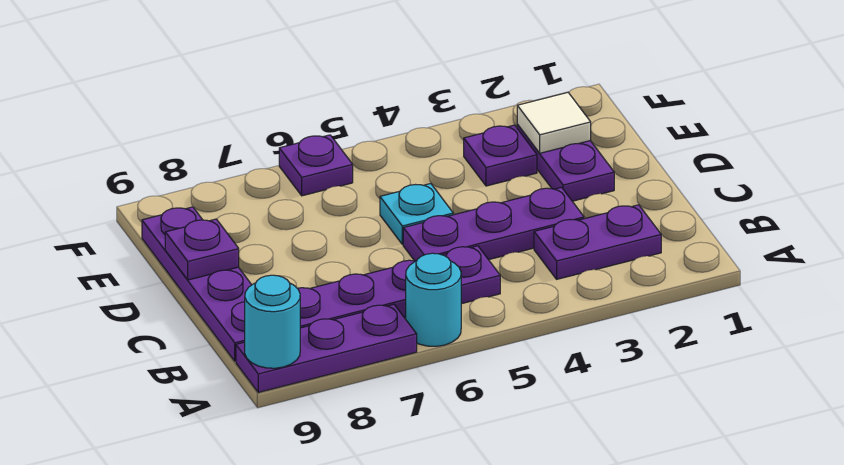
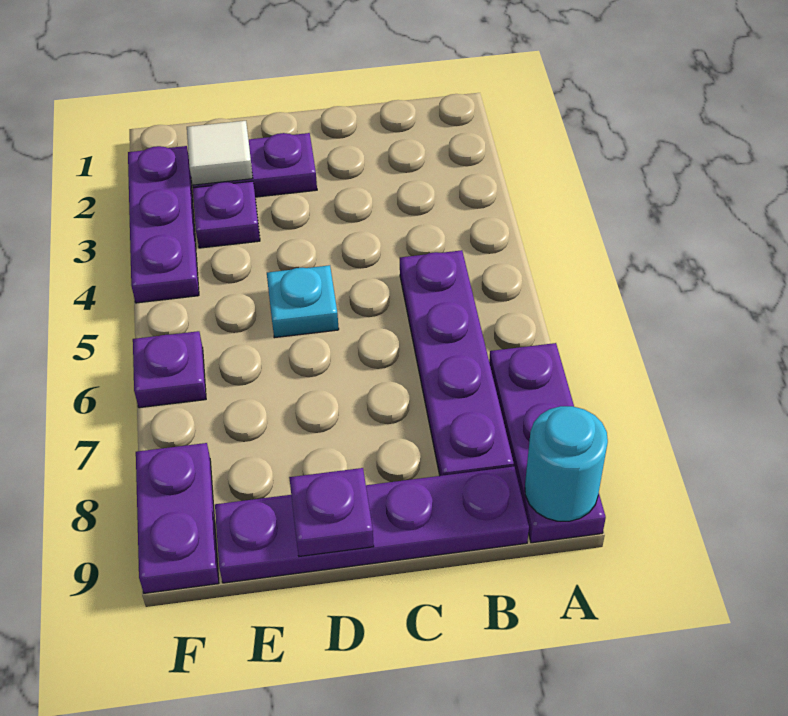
cyan 1x1 round brick [406,253,461,346] -> none
purple 1x2 plate [534,205,661,279] -> purple 1x2 plate moved to [136,443,219,593]
purple 1x3 plate [403,187,584,261] -> purple 1x3 plate moved to [128,146,199,303]

